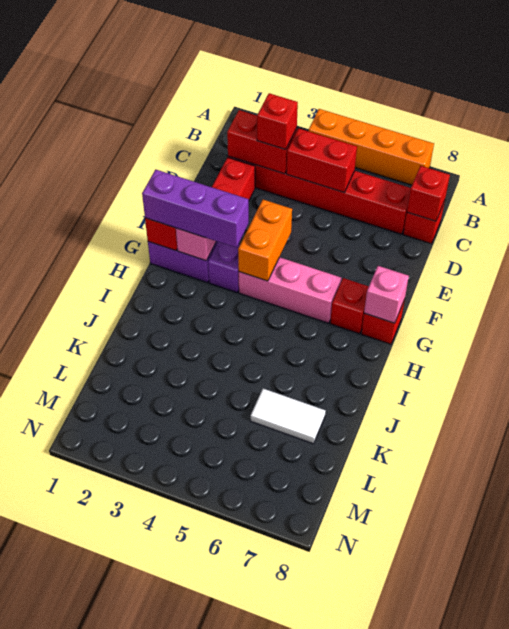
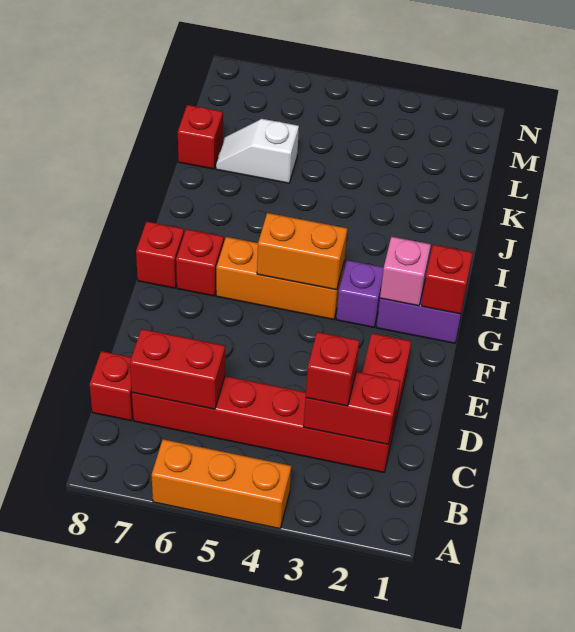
orange 1x4 brick [309,109,434,185] -> orange 1x3 brick [152,439,291,529]
red 1x2 brick [286,128,357,192] -> red 1x2 brick moved to [130,329,225,409]
red 1x1 brick [407,166,450,221] -> red 1x1 brick moved to [178,105,223,169]
orange 1x2 brick [238,200,292,281] -> orange 1x2 brick turned to [257,213,348,290]
purple 1x3 brick [142,170,249,248] -> none
pink 1x3 brick [239,257,341,323] -> orange 1x3 brick [216,237,344,320]
pink 1x1 brick [364,266,409,323] -> none
white 1x2 tile [251,389,326,444] -> white 1x2 slope [216,119,299,183]

